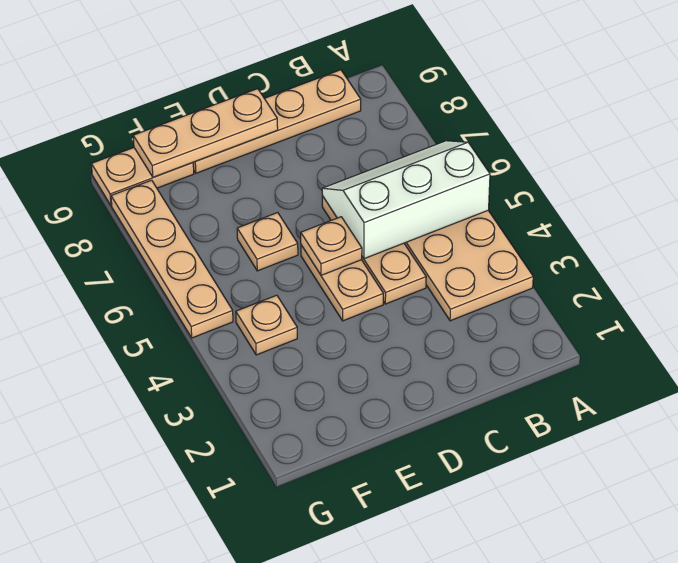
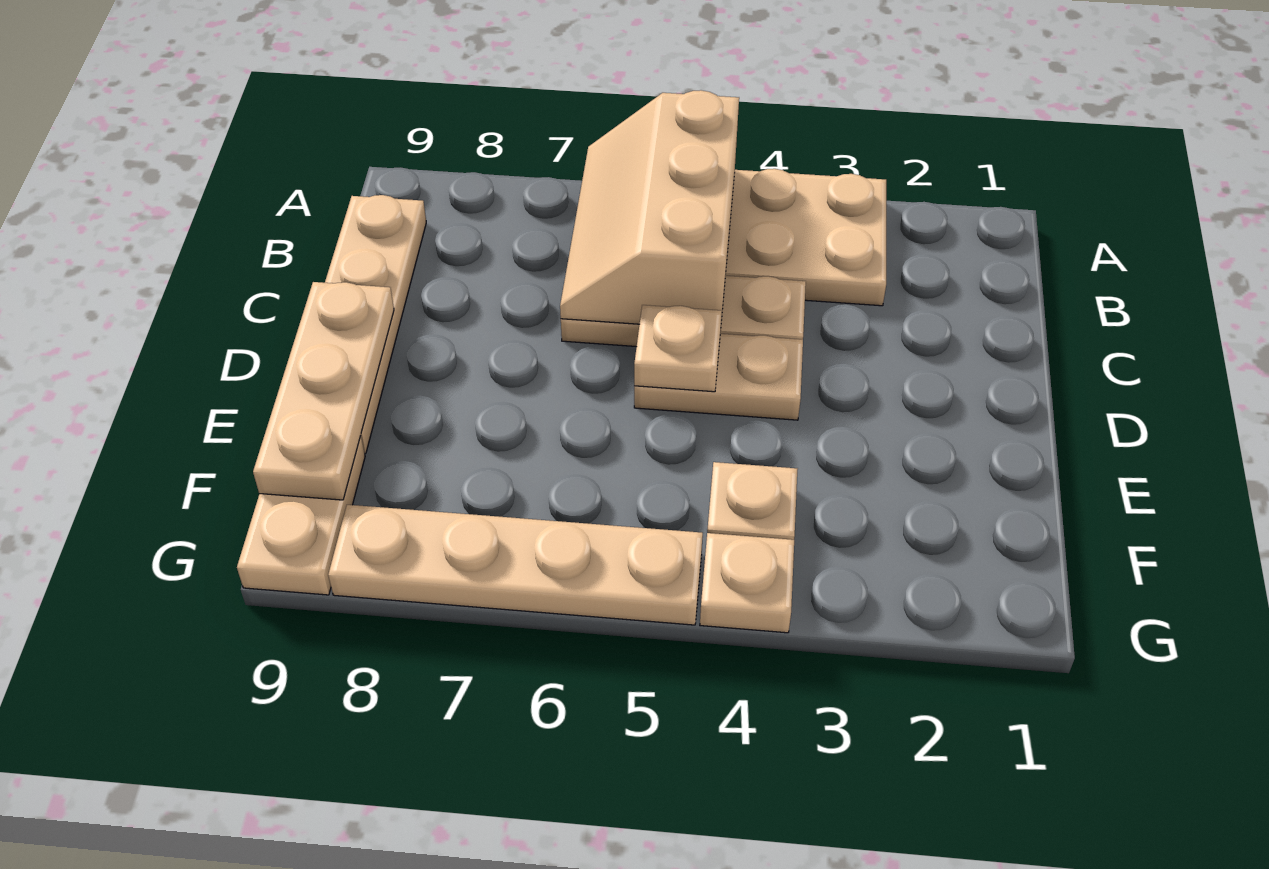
white 2x3 slope [322,141,490,259] -> tan 2x3 slope [560,90,739,324]
tan 1x1 plate [237,213,298,271] -> tan 1x1 plate moved to [700,533,794,633]

